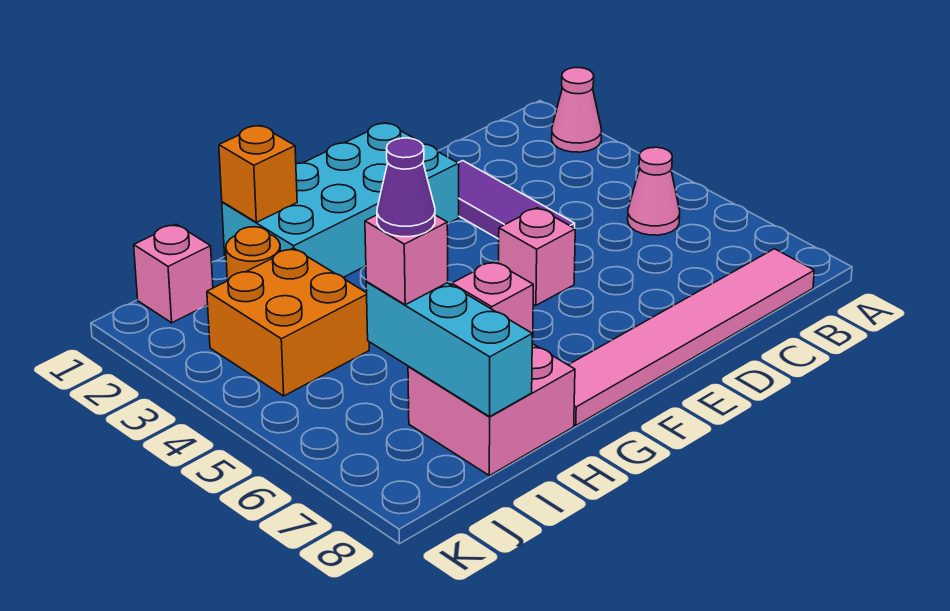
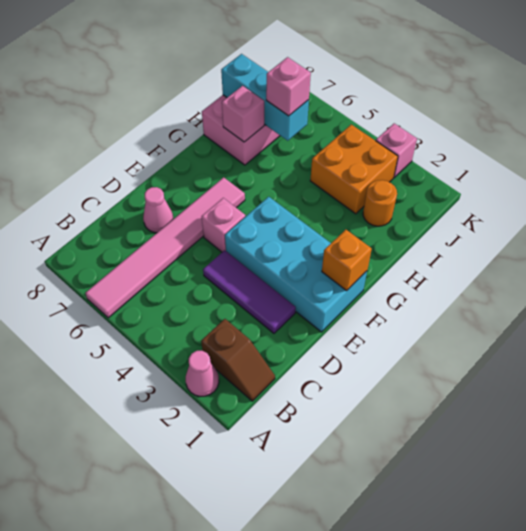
none -> brown 1x2 slope [201,319,275,401]
pink 1x1 cone [628,147,680,235] -> pink 1x1 cone moved to [143,187,173,233]
pink 1x6 tile [569,249,814,426] -> pink 1x6 tile moved to [86,177,245,318]
cyan 2x4 brick [222,123,459,277] -> cyan 2x4 brick turned to [225,197,367,332]
orange 1x1 brick [219,125,297,222] -> orange 1x1 brick moved to [322,230,372,291]
purple 1x1 cone [377,138,435,237] -> none
pink 1x1 brick [134,224,213,323] -> pink 1x1 brick moved to [376,123,417,178]

